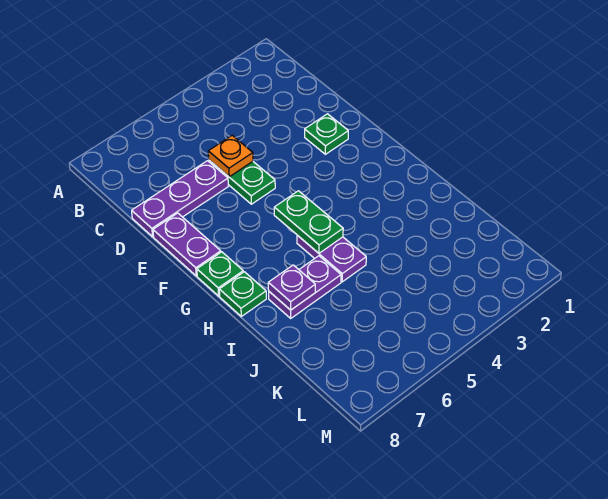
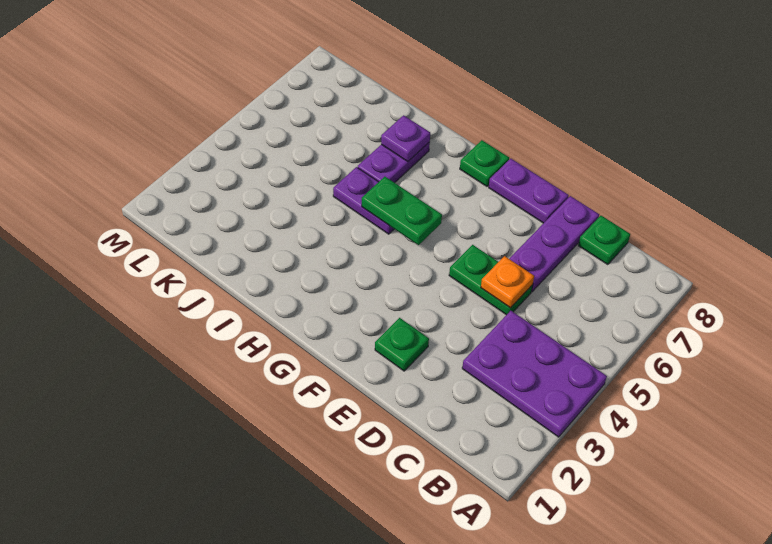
none -> purple 2x3 plate [462,311,607,437]
green 1x1 plate [219,272,266,316] -> green 1x1 plate moved to [578,216,630,265]

